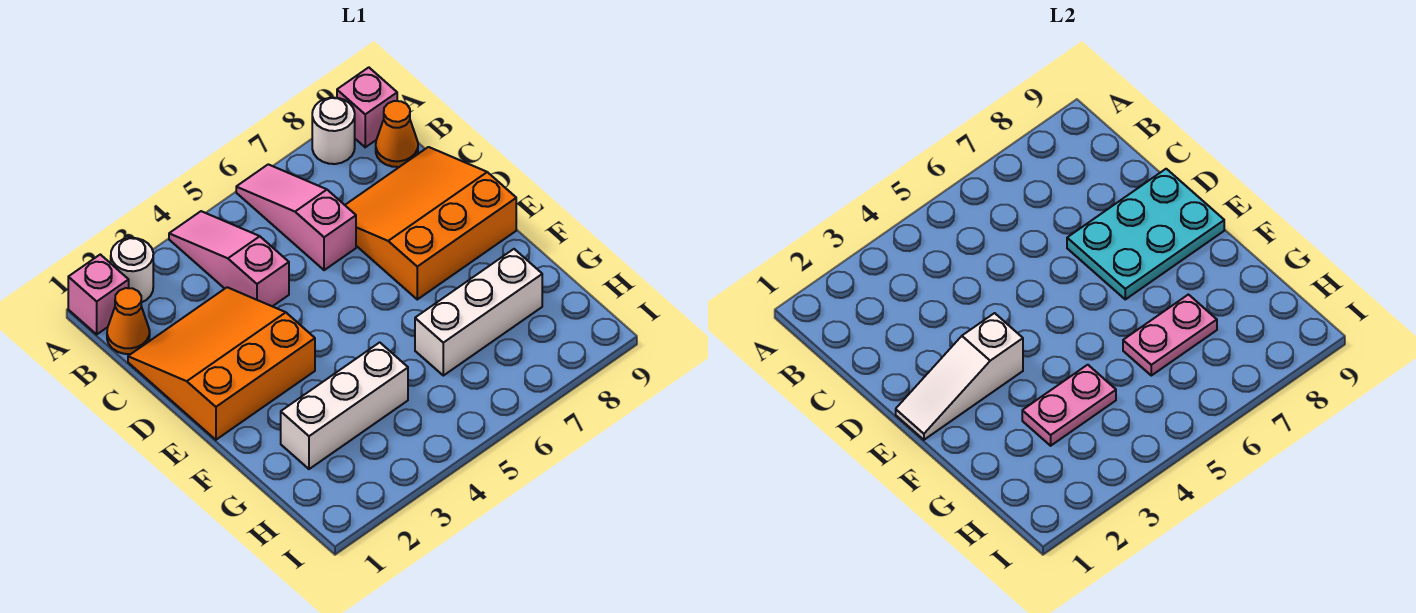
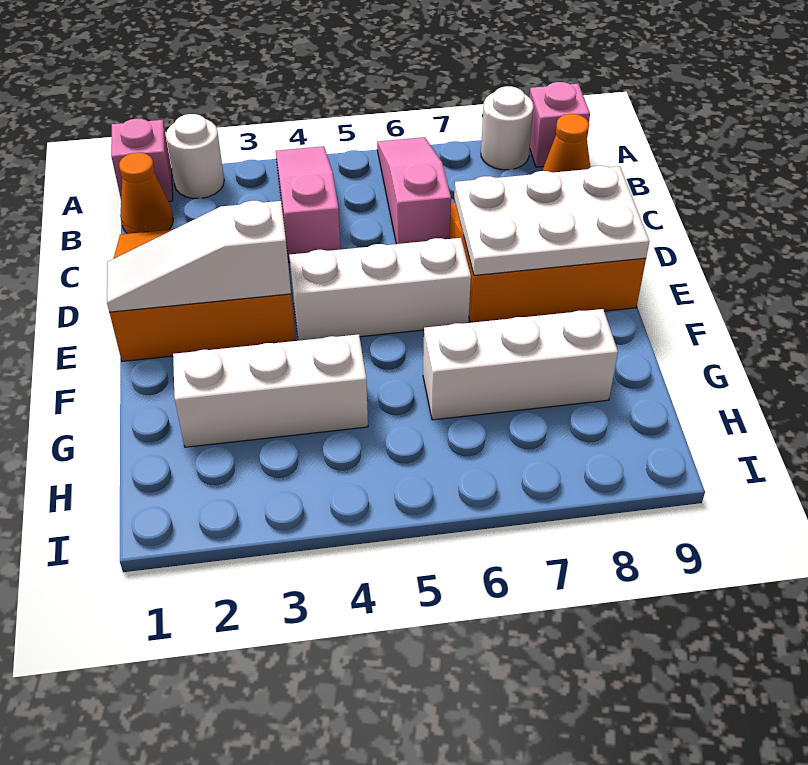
cyan 2x3 plate [1067,169,1224,299] -> white 2x3 plate [454,166,649,275]
none -> white 1x3 brick [289,238,471,341]
pink 1x2 plate [1022,365,1116,446] -> none
pink 1x2 plate [1123,295,1217,376] -> none

